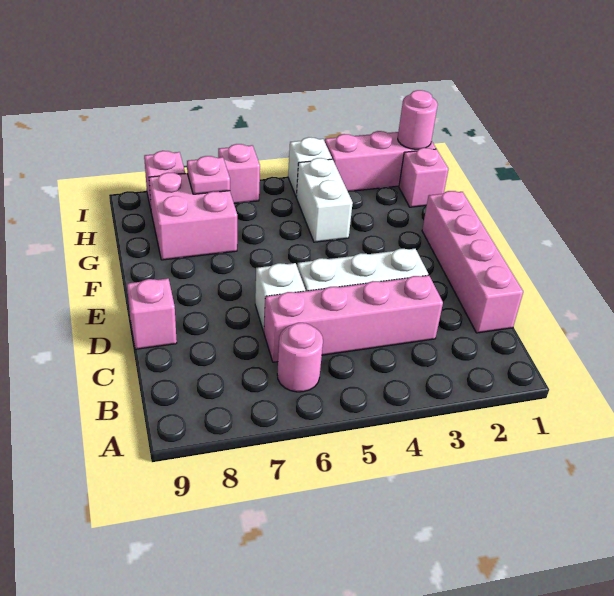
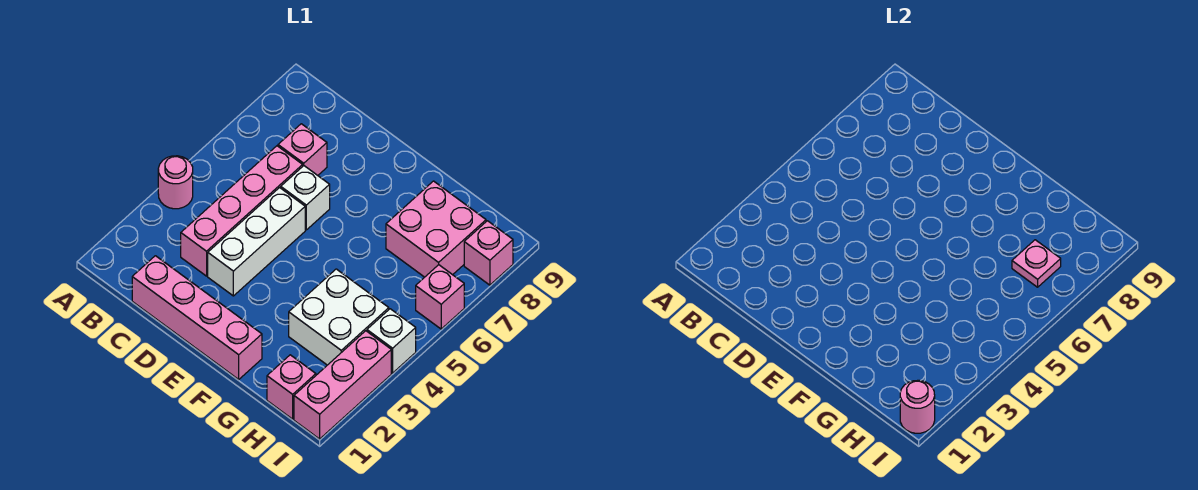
pink 1x1 round brick [277,323,323,392] -> pink 1x1 round brick moved to [158,156,193,209]
pink 1x1 brick [127,278,177,349] -> pink 1x1 brick moved to [278,124,327,175]
white 1x2 brick [296,158,353,242] -> white 2x2 brick [289,269,389,365]

